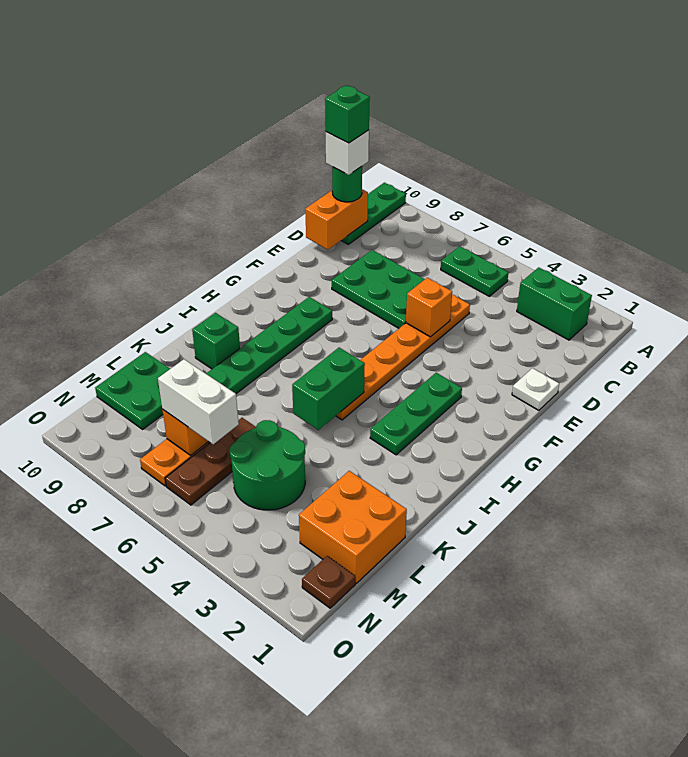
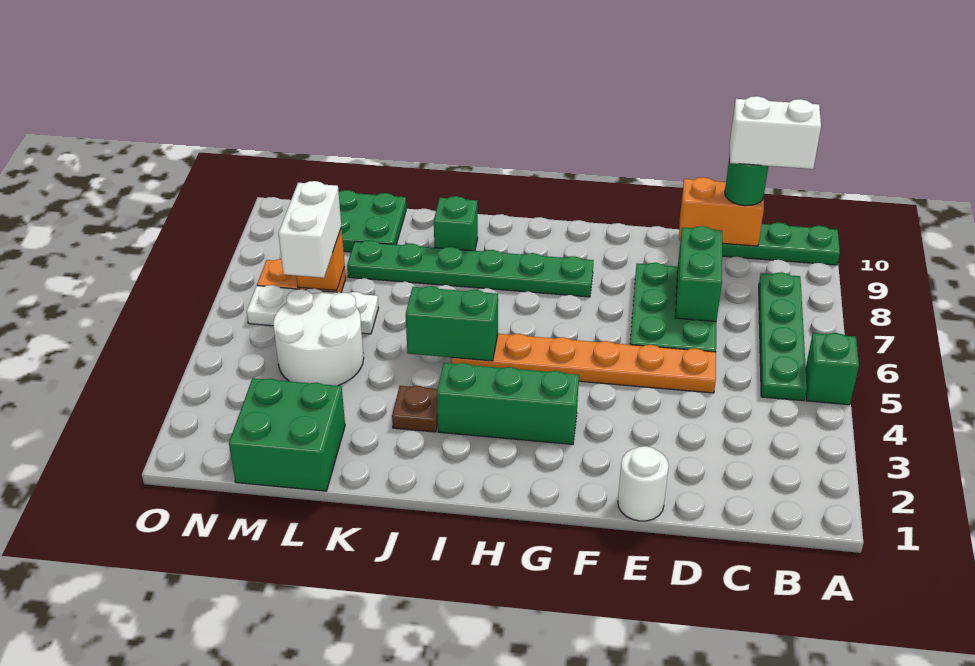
green 1x2 brick [517,267,592,340] -> green 1x2 brick moved to [675,226,722,322]
green 1x2 plate [441,246,508,296] -> green 1x4 plate [759,272,807,401]
white 1x1 brick [326,130,369,175] -> white 1x2 brick [730,96,821,169]
green 1x1 brick [325,85,370,143] -> green 1x1 brick moved to [806,333,859,405]
white 1x1 plate [512,368,559,410] -> white 1x1 round brick [618,446,669,521]
orange 1x1 brick [406,278,452,337] -> none
green 1x3 plate [370,373,462,455] -> green 1x3 brick [437,363,579,444]
orange 2x2 brick [299,471,407,583] -> green 2x2 brick [229,378,345,491]
green 2x2 round brick [230,420,305,510] -> white 2x2 round brick [273,289,364,386]
brown 1x3 plate [165,418,256,505] -> white 1x3 plate [247,285,378,334]
brown 1x1 plate [302,556,355,608] -> brown 1x1 plate moved to [392,386,438,432]

